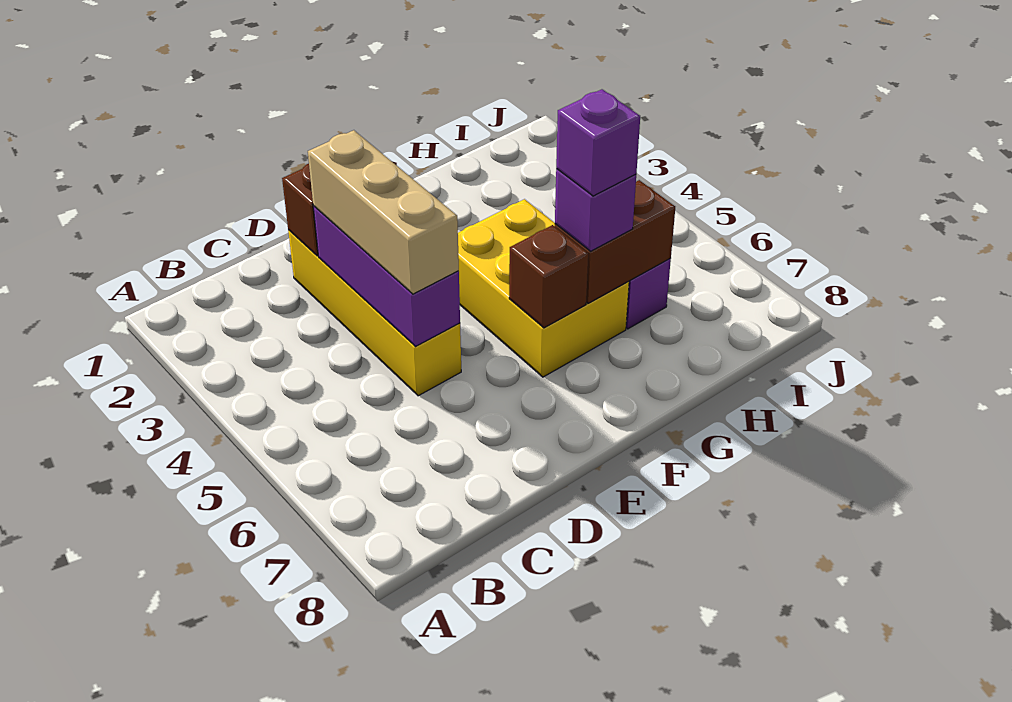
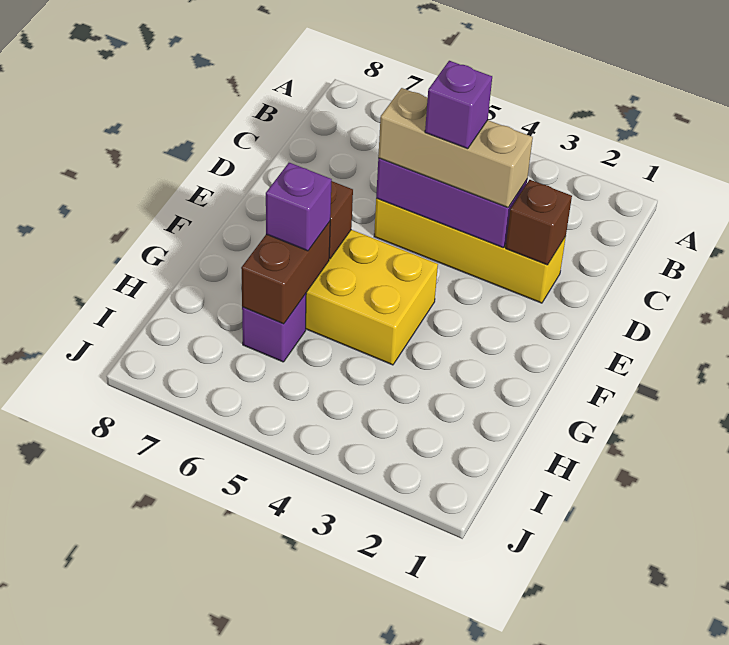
purple 1x1 brick [556,89,640,196] -> purple 1x1 brick moved to [425,61,492,149]

